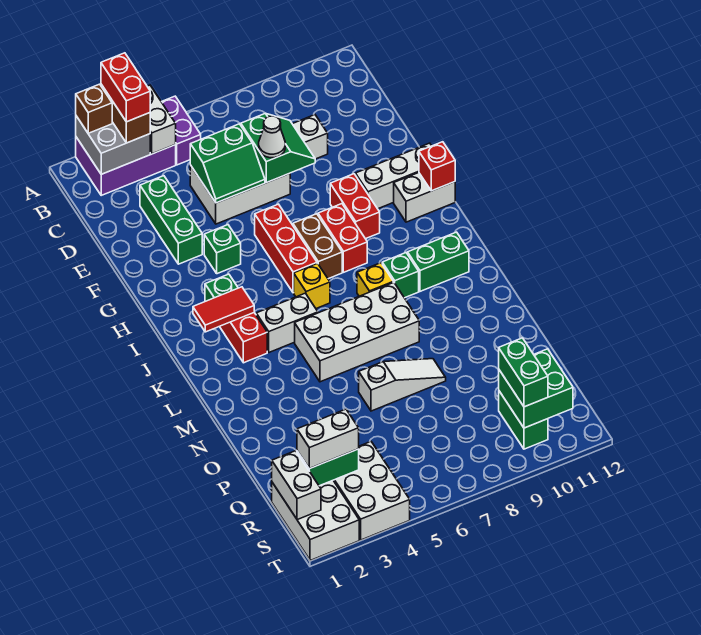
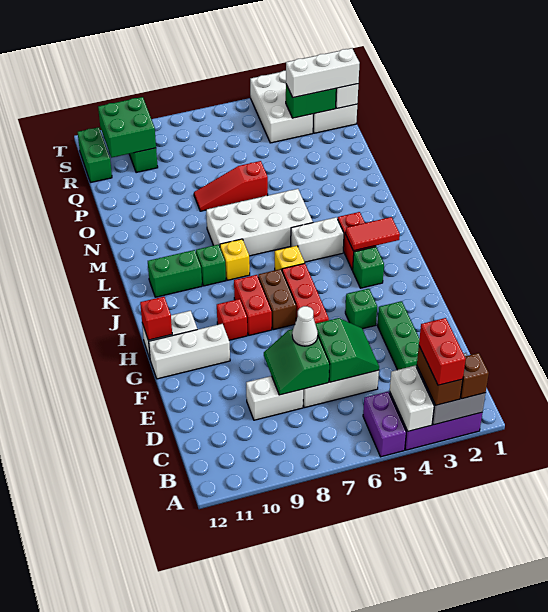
green 2x2 slope [190,124,265,203] -> green 2x2 slope turned to [315,318,379,382]
red 1x2 brick [330,174,380,239] -> red 1x1 brick [217,299,247,340]
white 1x3 slope [359,359,446,411] -> red 1x3 slope [194,161,268,211]
white 1x2 brick [297,409,359,469] -> white 1x3 brick [286,48,360,98]
green 1x2 brick [499,338,548,407] -> green 1x2 brick moved to [78,127,112,182]

